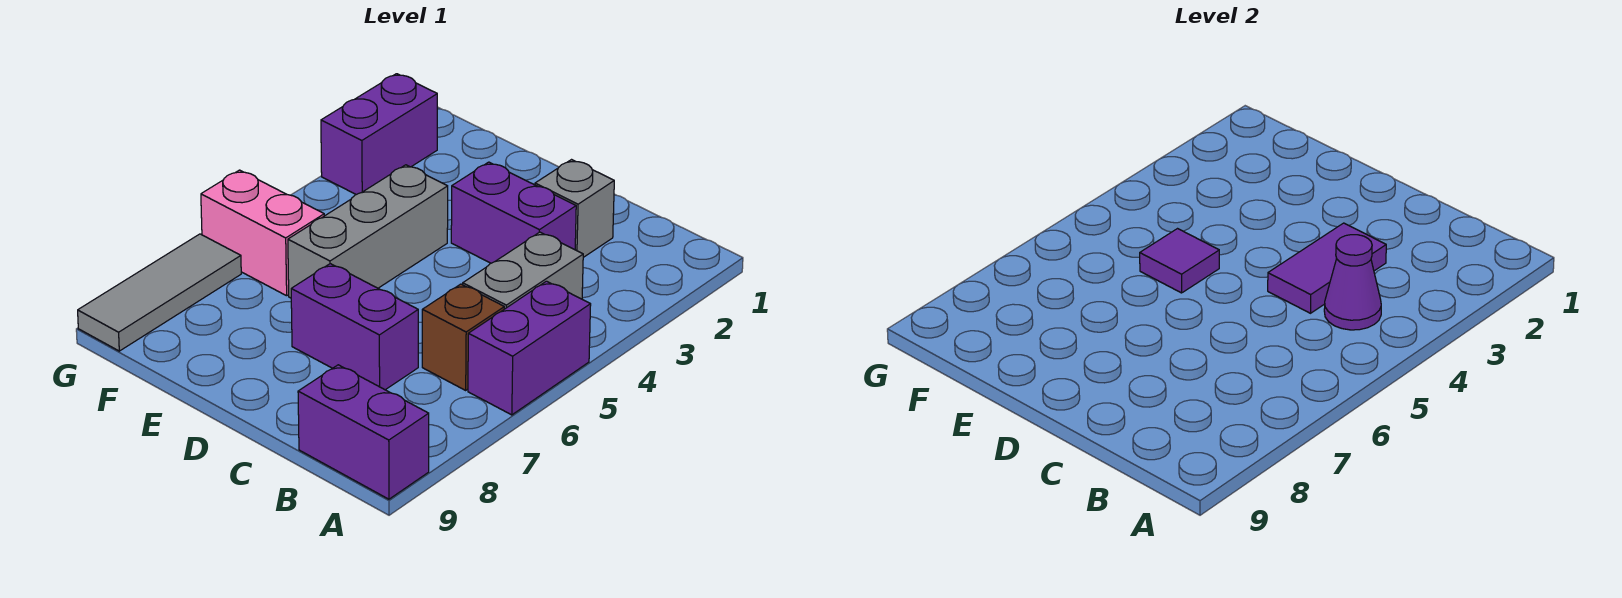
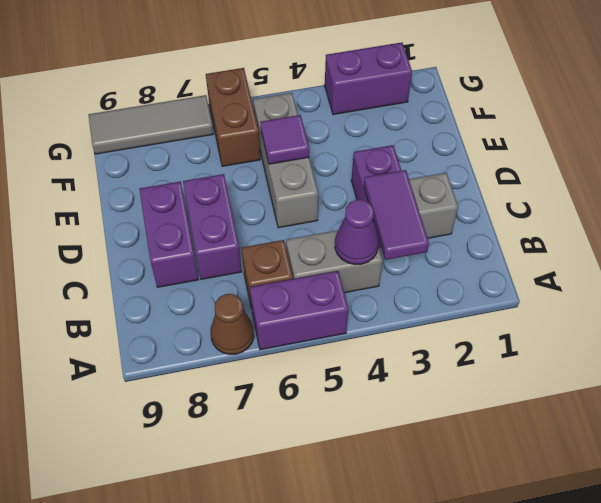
none -> brown 1x1 cone [211,294,254,354]
purple 1x2 brick [298,365,429,499] -> purple 1x2 brick moved to [139,181,199,287]
purple 1x2 tile [1268,223,1386,313] -> purple 1x2 tile turned to [364,170,429,260]
grey 1x3 brick [288,165,448,298] -> grey 1x3 brick turned to [253,93,318,228]
pink 1x2 brick [201,170,324,296] -> brown 1x2 brick [206,68,260,166]

